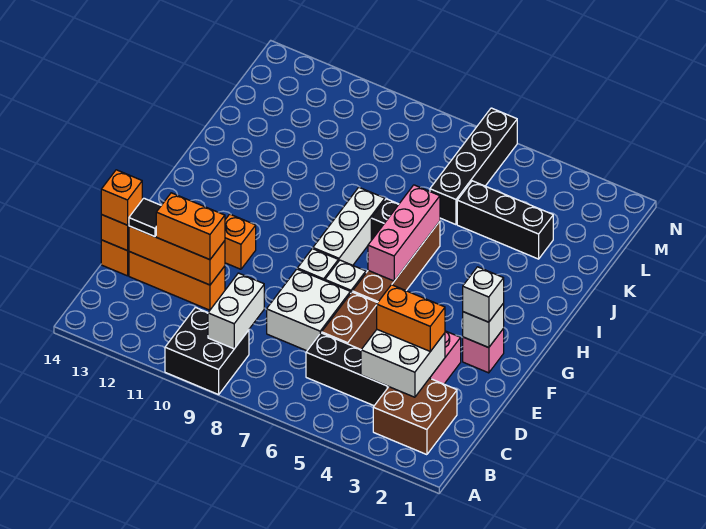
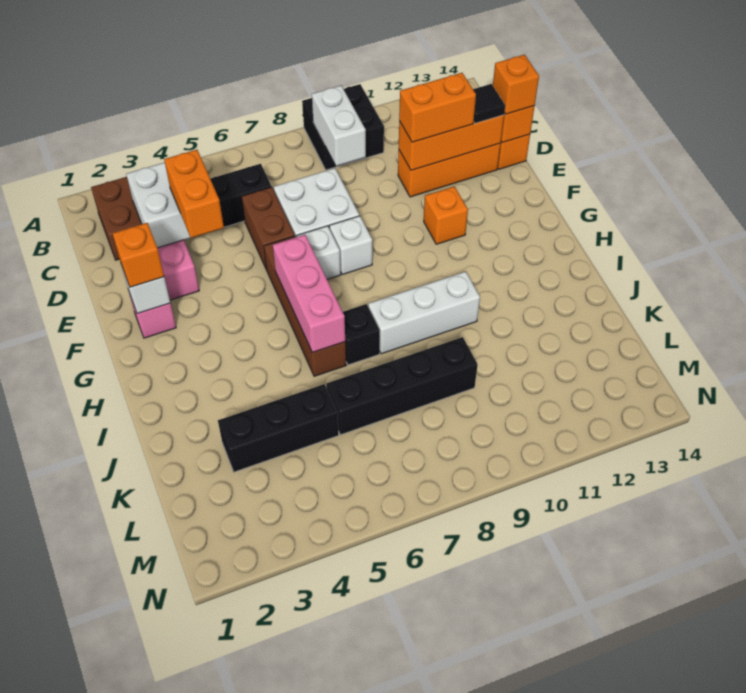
orange 1x2 brick [377,285,445,351] -> orange 1x2 brick turned to [164,150,224,238]
white 1x1 brick [463,267,504,322] -> orange 1x1 brick [112,223,164,287]
white 1x3 brick [313,187,385,265] -> white 1x3 brick turned to [368,272,480,354]
black 1x4 brick [430,108,517,225] -> black 1x4 brick turned to [326,337,478,435]

